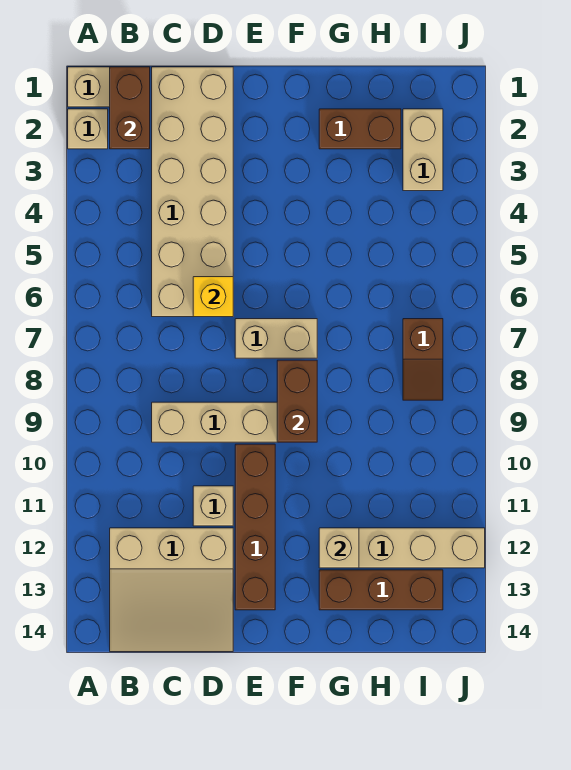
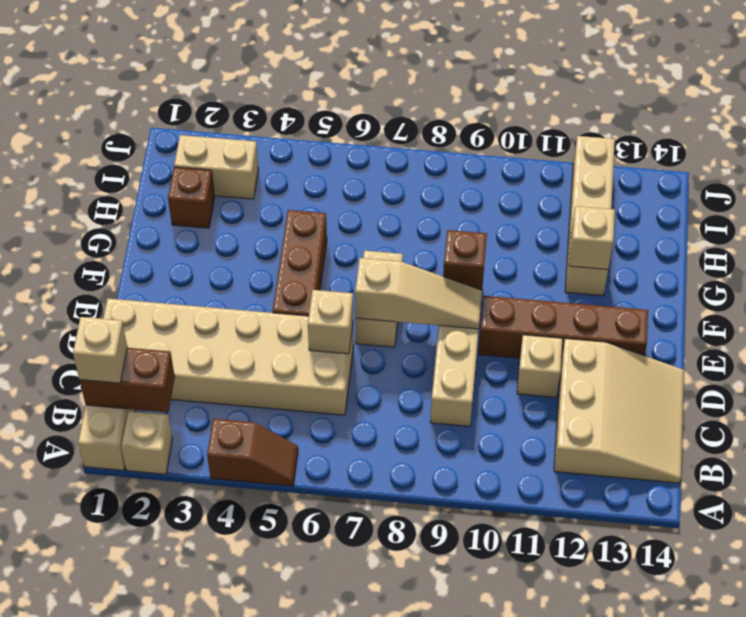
none -> tan 1x1 brick [73,317,127,383]
yellow 1x1 brick [193,277,233,317] -> tan 1x1 brick [308,290,353,354]
none -> tan 1x3 slope [355,258,482,329]
brown 1x2 brick [277,360,317,442] -> brown 1x1 brick [443,230,487,290]
brown 1x2 brick [319,109,401,149] -> brown 1x1 brick [168,167,215,228]
brown 1x3 brick [319,570,443,610] -> brown 1x3 brick moved to [273,210,327,316]
brown 1x2 slope [403,319,443,400] -> brown 1x2 slope moved to [207,419,298,486]

